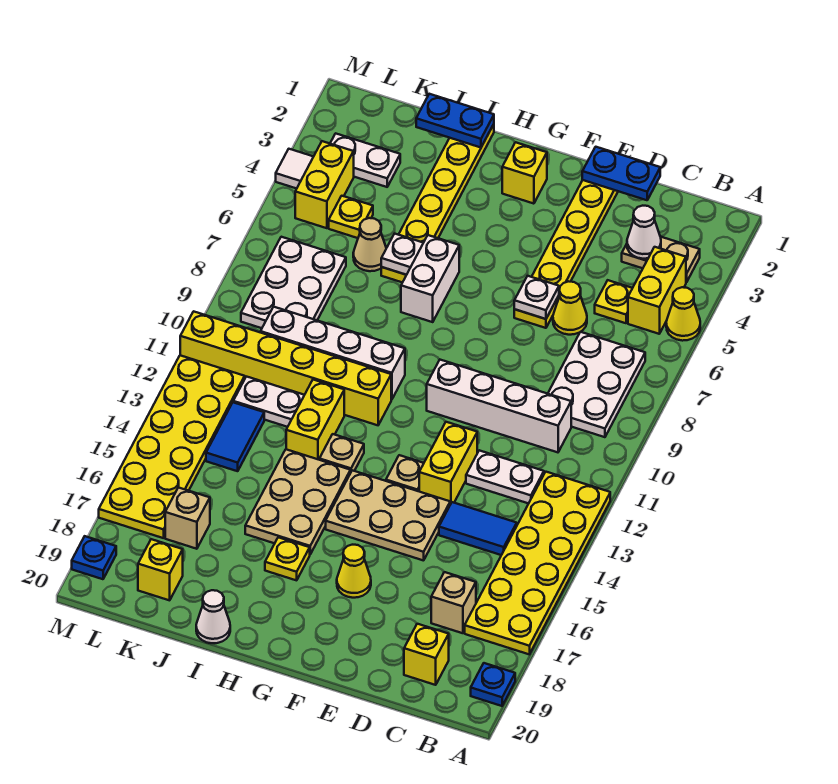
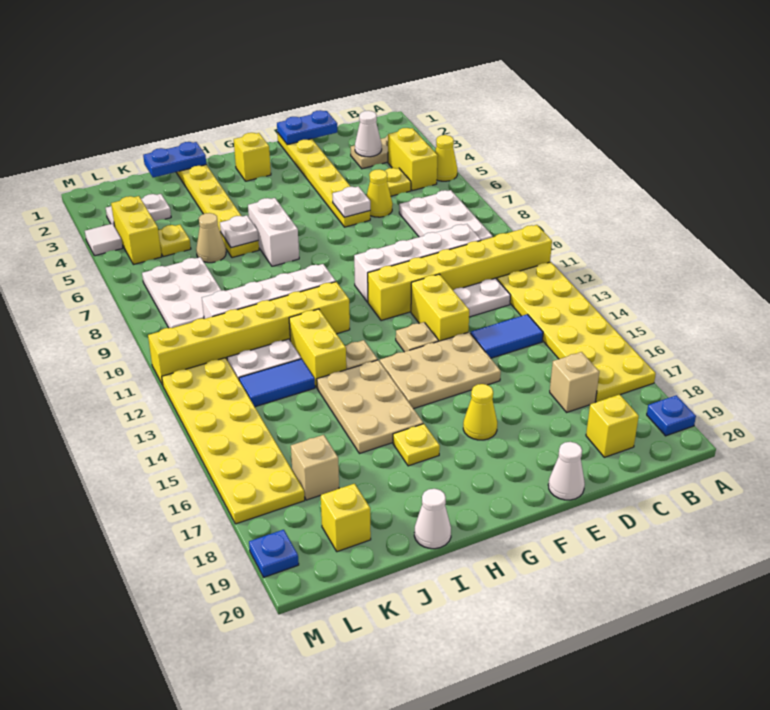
none -> yellow 1x6 brick [368,225,552,321]
none -> white 1x1 cone [548,442,585,500]
blue 1x2 tile [206,402,264,471] -> blue 1x2 tile turned to [239,359,315,407]

